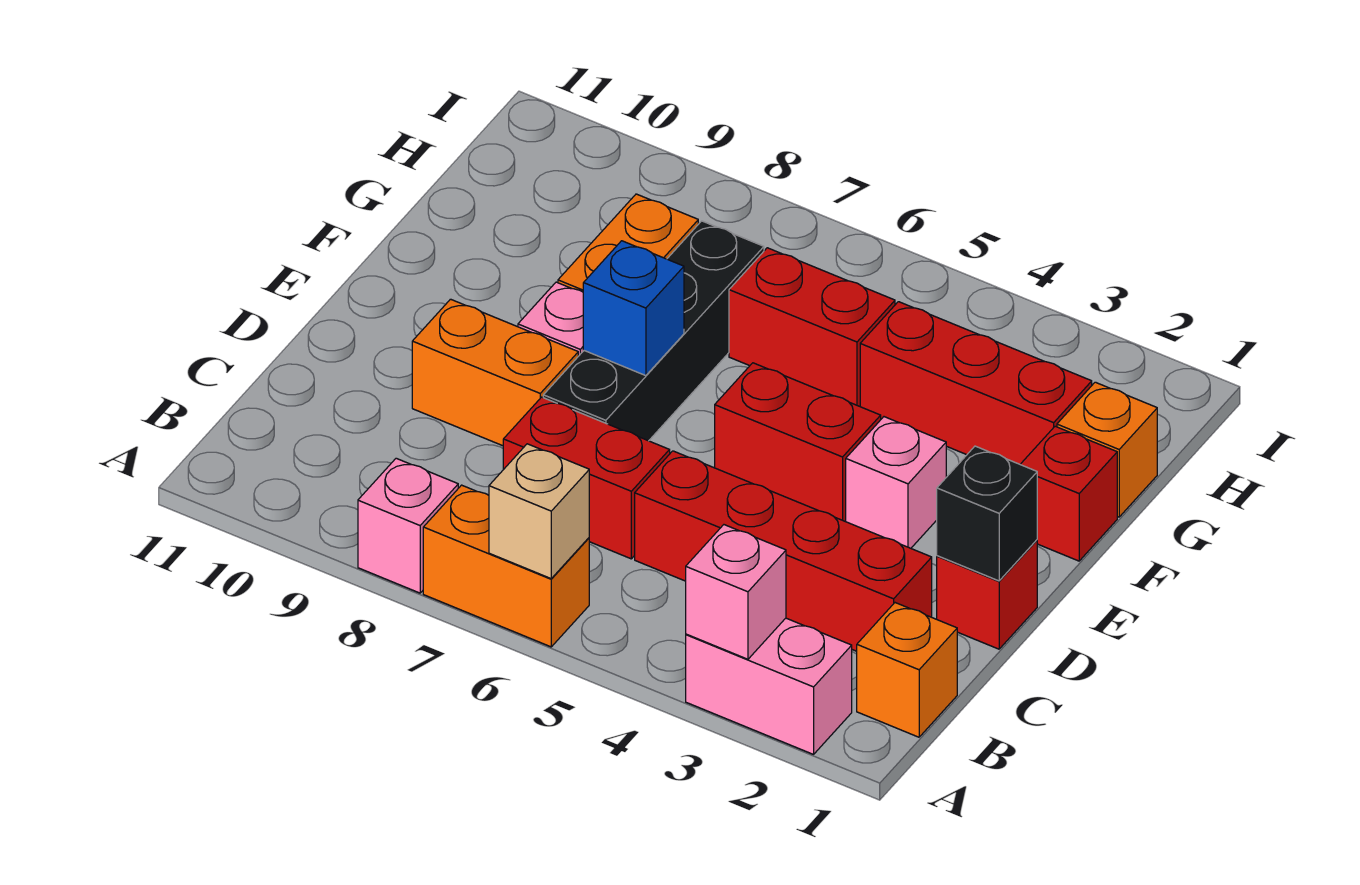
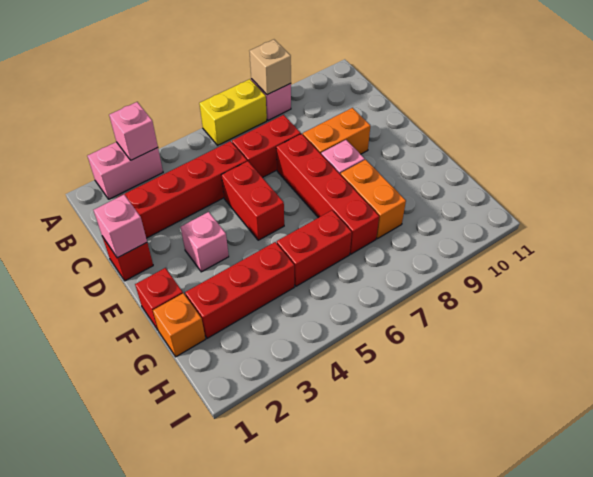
orange 1x2 brick [423,485,589,647] -> yellow 1x2 brick [199,79,267,145]
tan 1x1 brick [489,444,589,578] -> tan 1x1 brick moved to [250,40,291,95]
orange 1x1 brick [857,603,957,737] -> none
black 1x1 brick [937,446,1037,581] -> pink 1x1 brick [94,195,147,258]
black 1x4 brick [543,221,764,441] -> red 1x4 brick [276,134,379,254]
red 1x2 brick [715,363,881,521] -> red 1x2 brick turned to [222,161,284,240]
blue 1x1 brick [583,241,684,376] -> none

